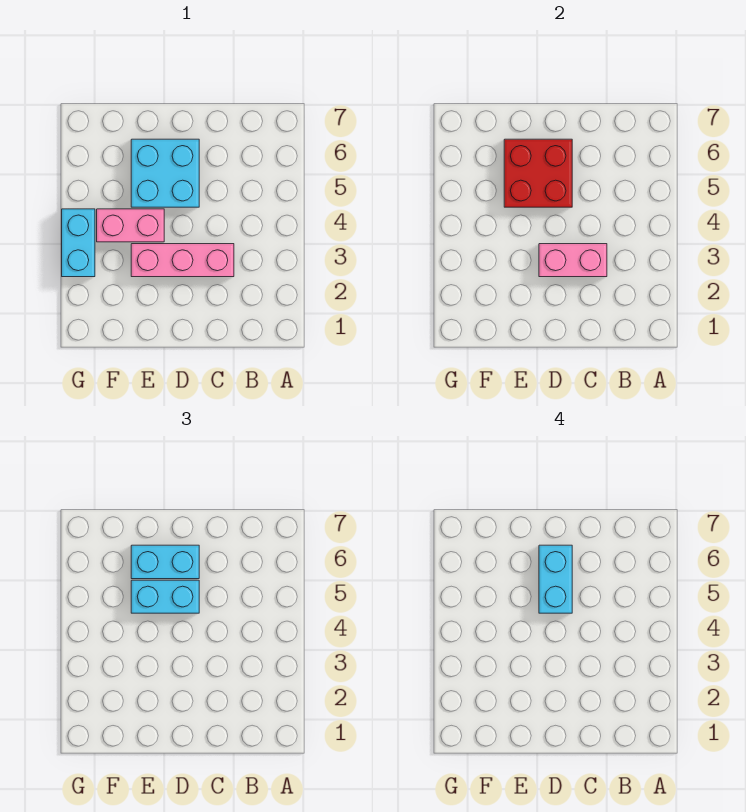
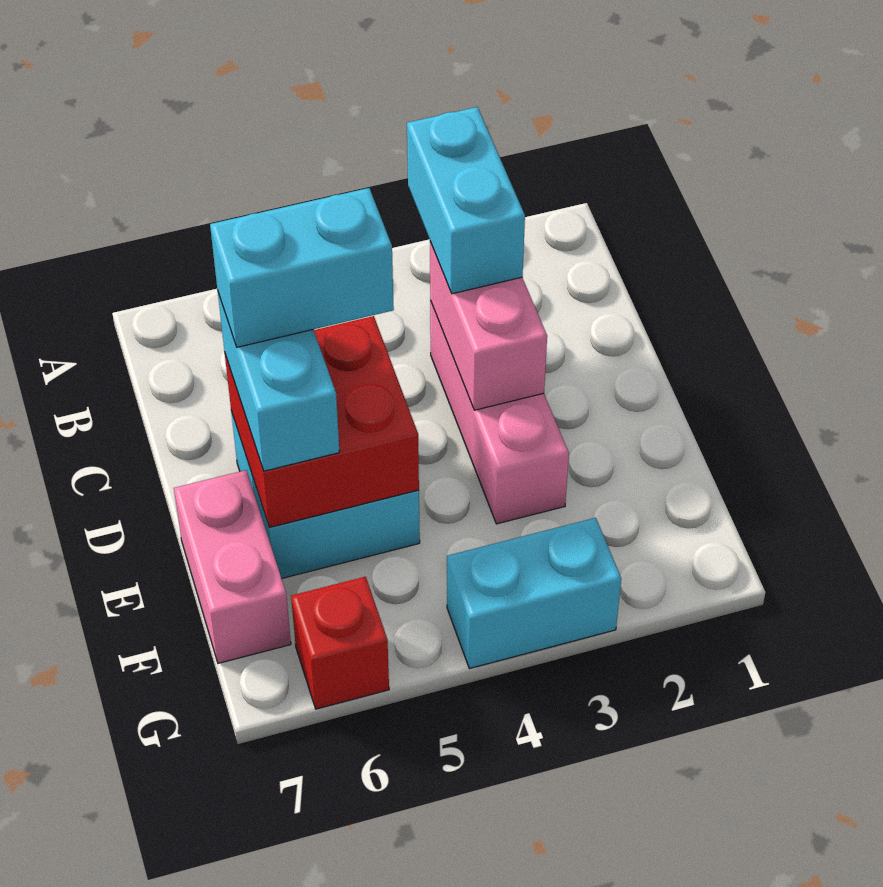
cyan 1x2 brick [131,580,199,613] -> cyan 1x2 brick moved to [407,107,525,294]
pink 1x2 brick [97,209,164,242] -> pink 1x2 brick moved to [174,470,291,663]
none -> red 1x1 brick [291,577,389,709]

